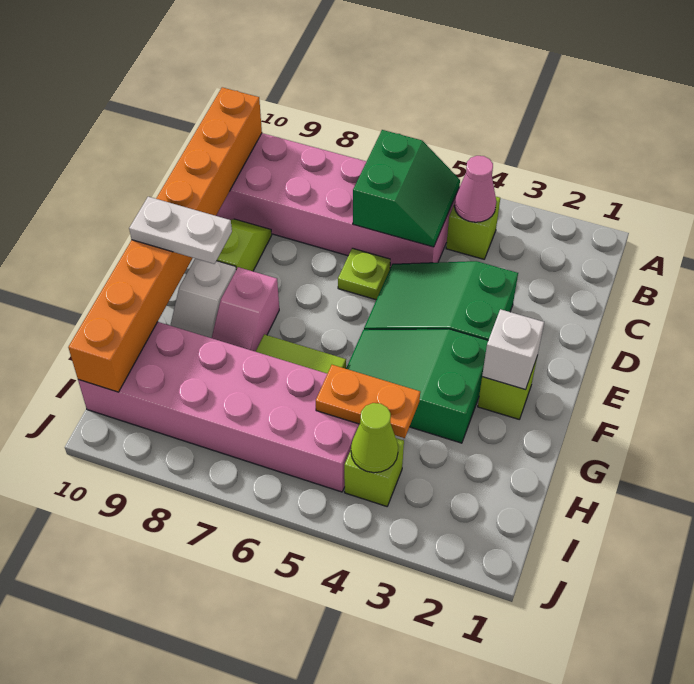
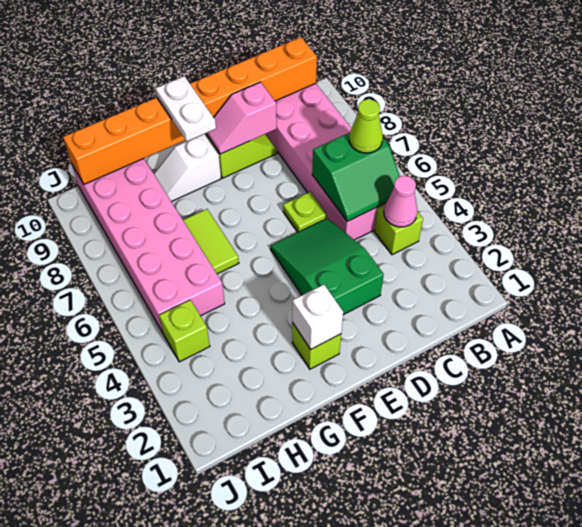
green 2x3 slope [346,329,488,443] -> none
pink 1x2 slope [212,267,279,352] -> pink 1x2 slope moved to [206,82,277,154]
orange 1x2 plate [316,365,420,438] -> none
lime 1x1 cone [351,403,398,473] -> lime 1x1 cone moved to [349,99,383,153]

